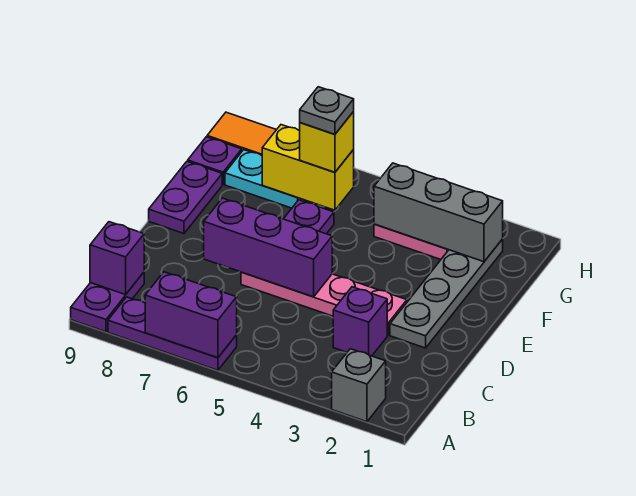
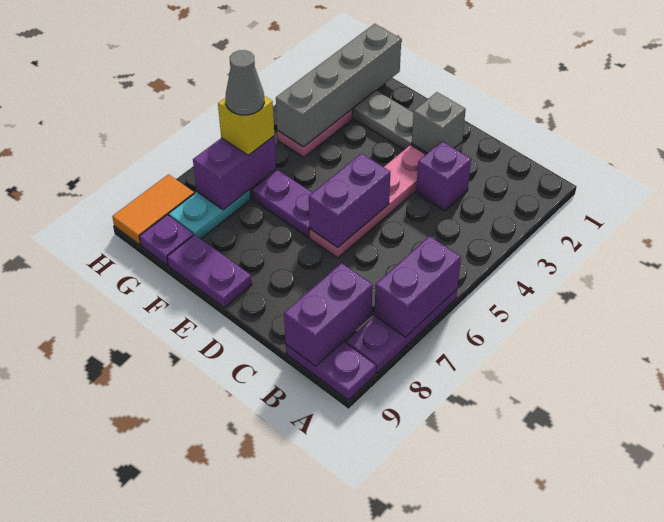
grey 1x1 brick [332,349,386,422] -> grey 1x1 brick moved to [412,92,466,153]
purple 1x1 brick [90,222,144,295] -> purple 1x2 brick [284,263,373,366]
purple 1x3 brick [204,198,332,297] -> purple 1x2 brick [309,153,390,247]
grey 1x3 brick [374,163,503,262] -> grey 1x4 brick [276,24,401,147]
yellow 1x2 brick [262,125,354,210] -> purple 1x2 brick [193,136,276,210]
grey 1x1 plate [300,87,354,134] -> grey 1x1 cone [226,50,264,115]

